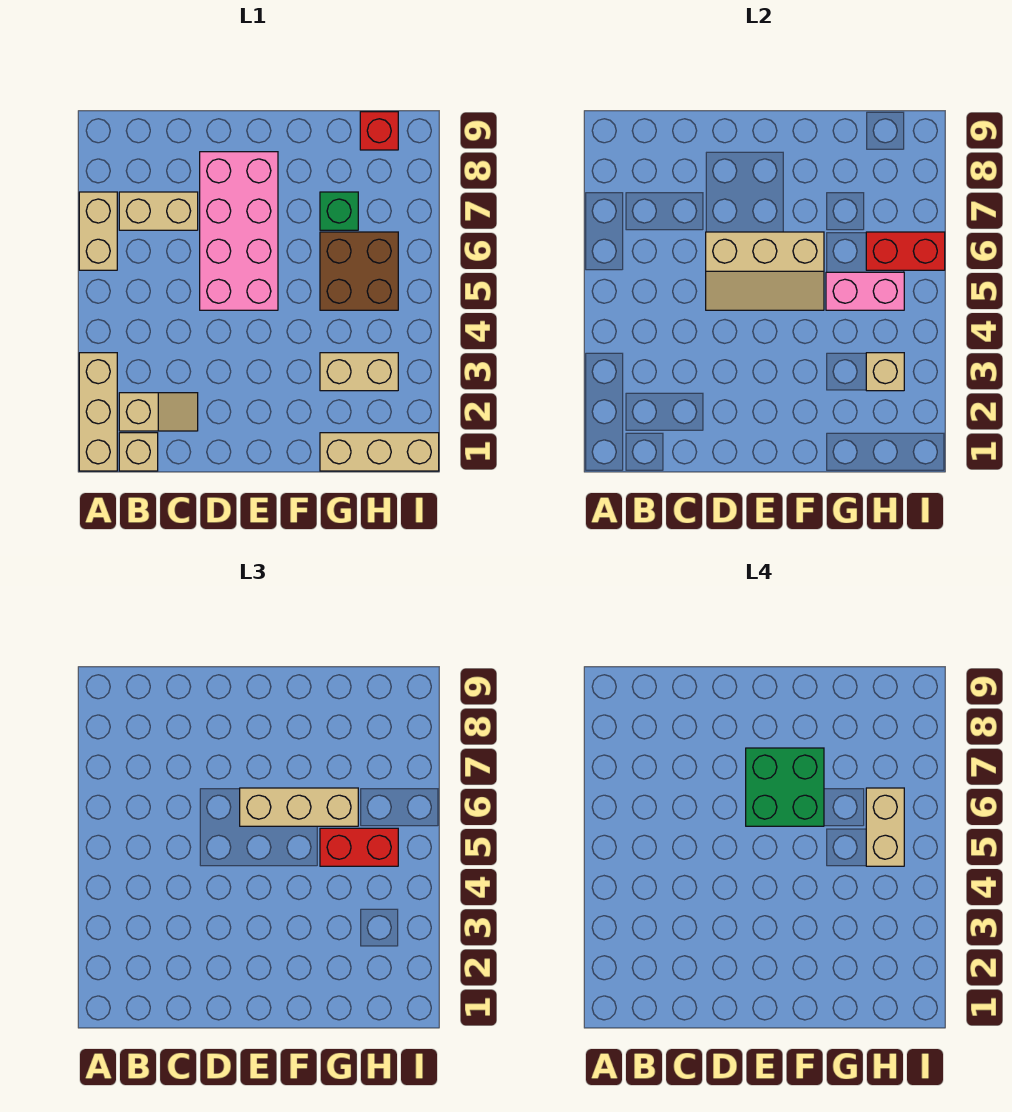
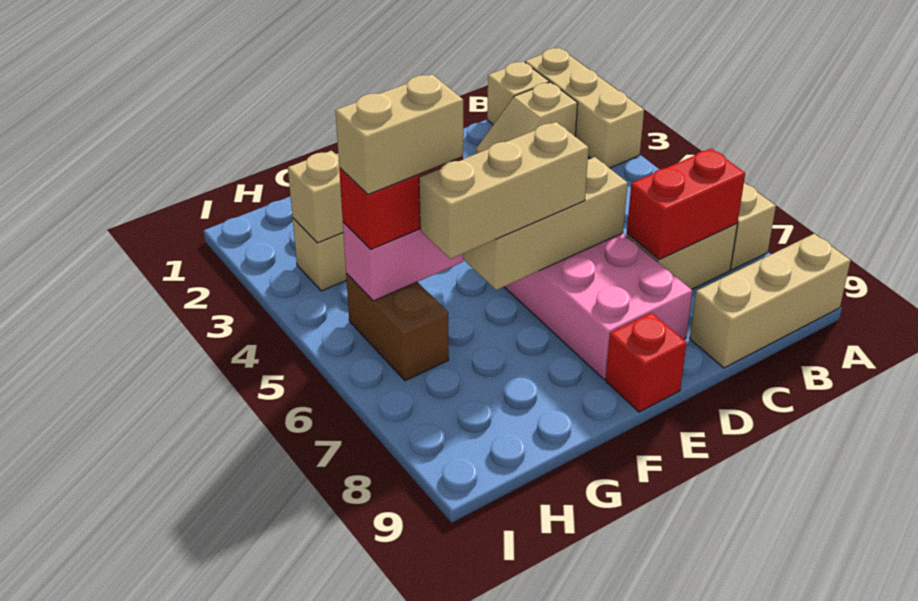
green 2x2 brick [746,748,824,826] -> none
tan 1x3 brick [320,433,439,471] -> tan 1x3 brick moved to [690,234,851,368]
brown 2x2 brick [320,232,398,310] -> brown 1x2 brick [346,274,449,381]
green 1x1 brick [320,192,358,230] -> none
tan 1x2 brick [866,788,904,866] -> tan 1x2 brick turned to [335,74,463,195]
red 1x2 brick [866,232,945,270] -> red 1x2 brick moved to [627,148,745,260]
red 1x1 brick [360,112,398,150] -> red 1x1 brick moved to [606,313,687,412]

